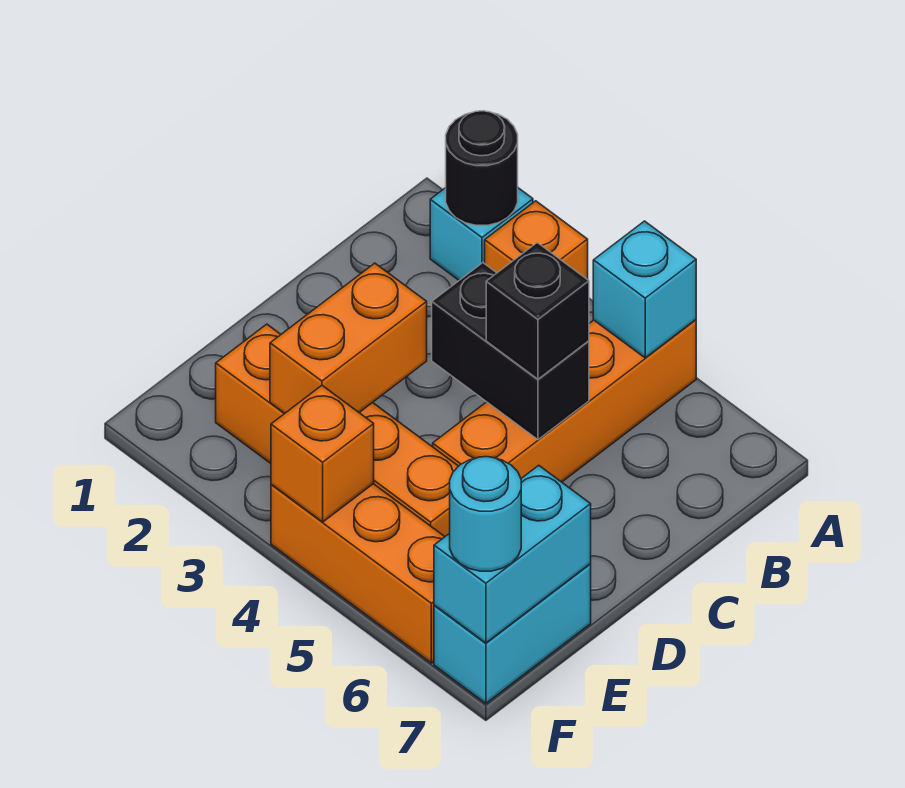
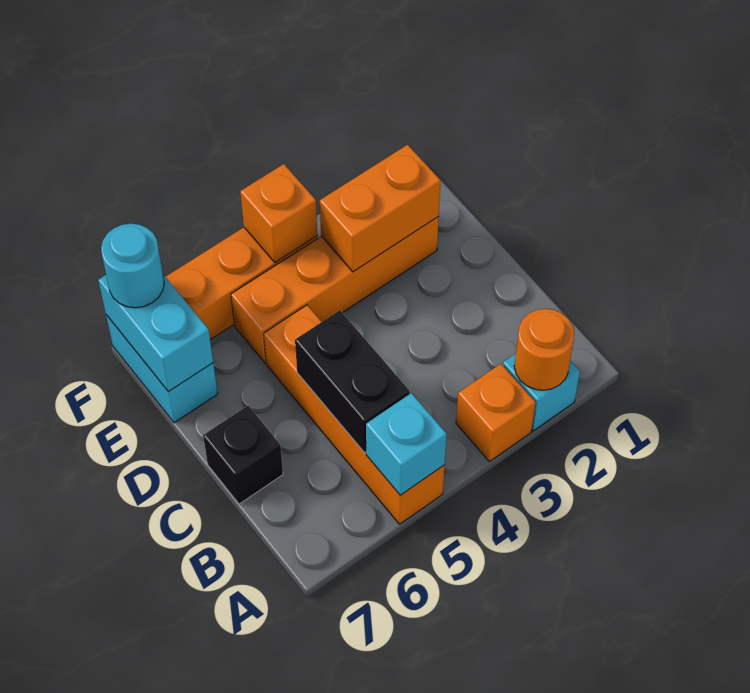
black 1x1 round brick [446,111,518,225] -> orange 1x1 round brick [514,309,574,390]
black 1x2 brick [432,263,589,440] -> black 1x2 brick turned to [295,310,410,453]
black 1x1 brick [486,243,589,379] -> black 1x1 brick moved to [203,406,283,504]
orange 1x2 brick [270,263,427,413] -> orange 1x2 brick turned to [320,145,440,272]

